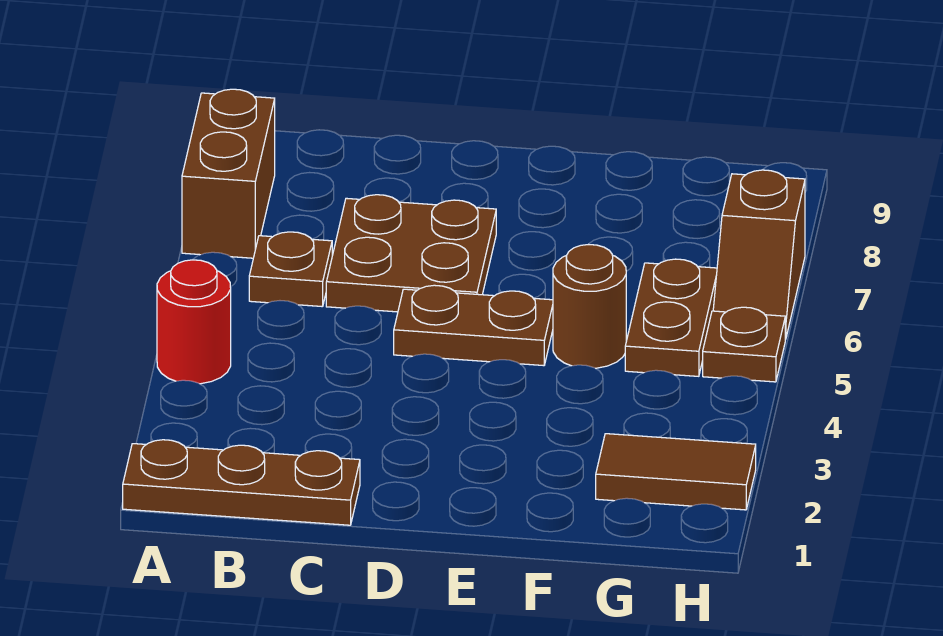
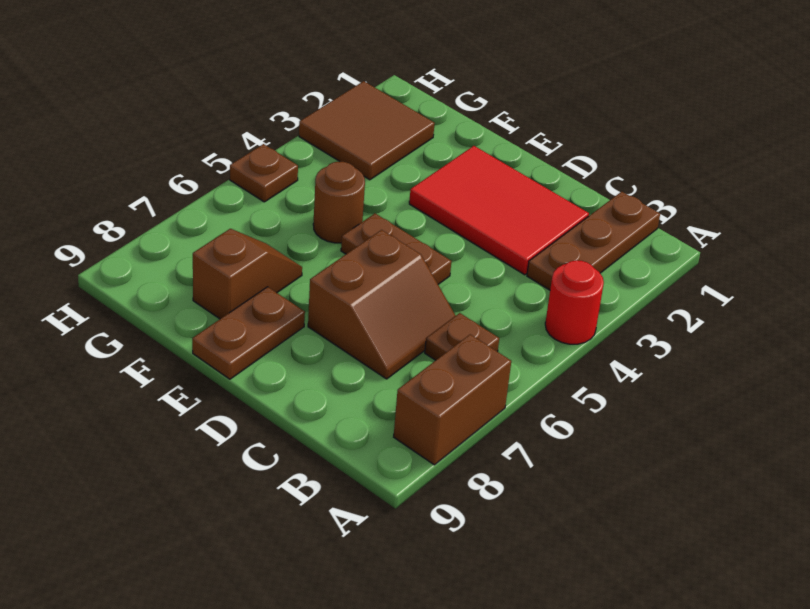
brown 1x3 plate [123,440,360,525] -> brown 1x3 plate turned to [527,192,660,290]
none -> red 2x3 tile [409,146,589,275]
brown 2x2 plate [326,195,496,312] -> brown 2x2 slope [308,230,456,379]
brown 1x2 tile [596,434,756,510] -> brown 2x2 tile [299,81,435,180]
brown 1x2 plate [625,259,717,376] -> brown 1x2 plate moved to [192,287,305,379]
brown 1x2 slope [713,170,805,339] -> brown 1x2 slope moved to [193,229,302,319]

